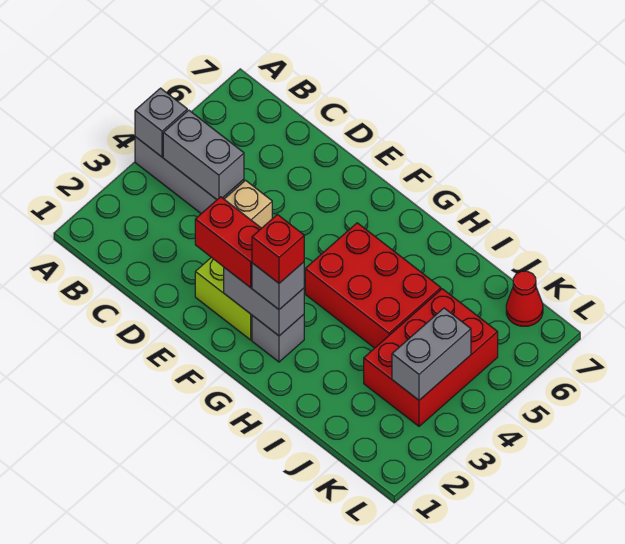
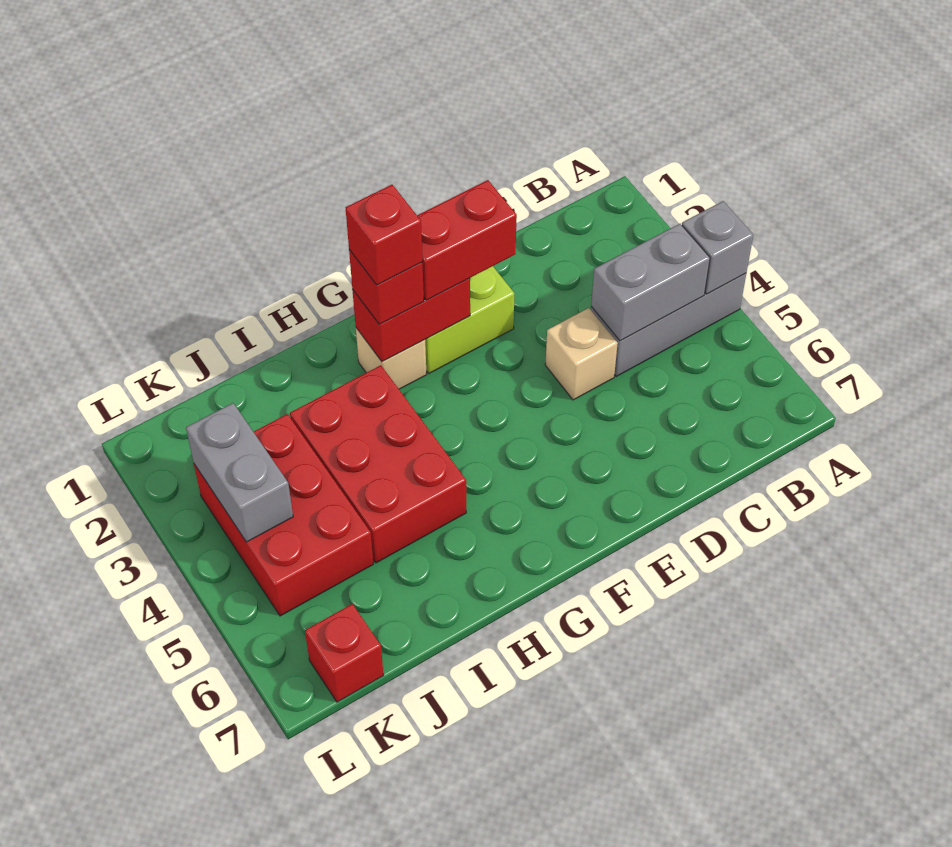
grey 1x2 brick [224,268,304,336] -> red 1x2 brick [352,278,470,362]
grey 1x1 brick [252,315,304,362] -> tan 1x1 brick [356,328,427,389]
grey 1x1 brick [252,262,304,309] -> red 1x1 brick [349,250,424,324]
red 2x3 brick [305,223,441,348] -> red 2x3 brick turned to [290,365,466,563]
red 1x1 cone [506,271,543,326] -> red 1x1 brick [305,604,384,702]

